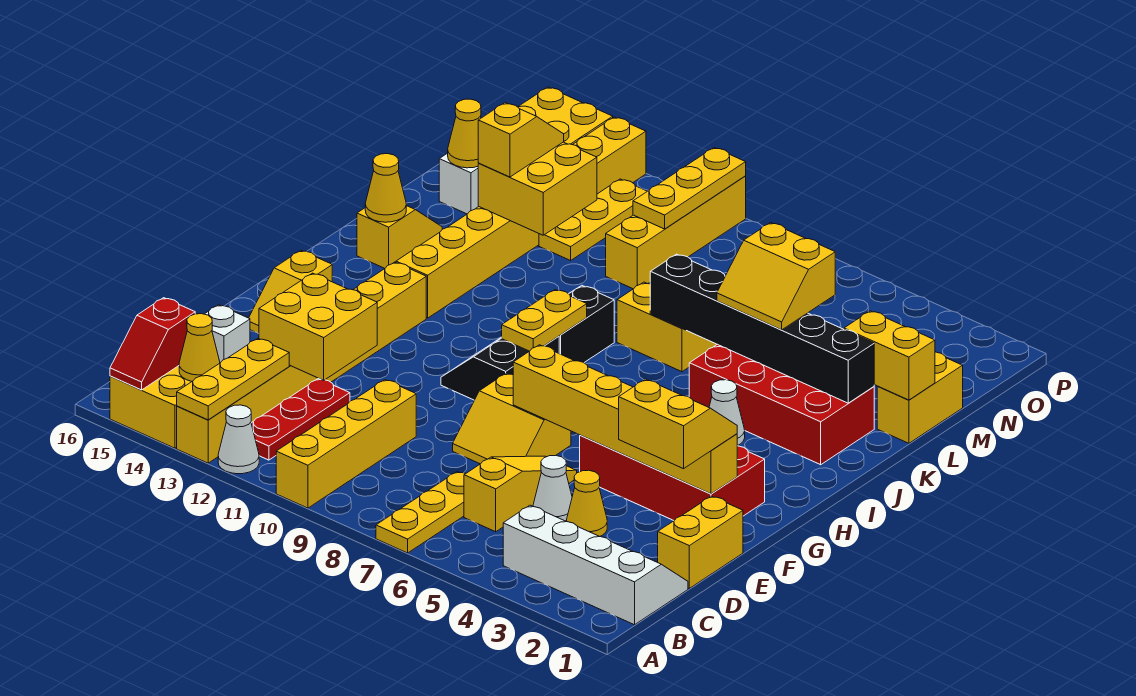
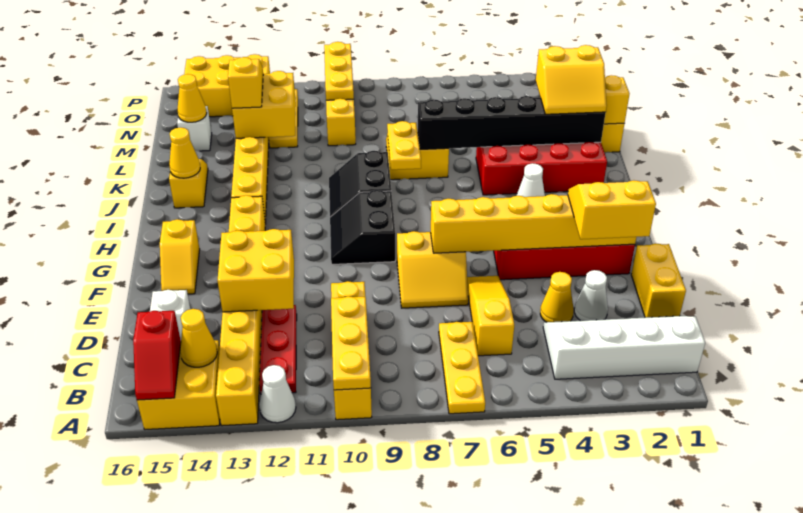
yellow 1x3 plate [177,338,289,420] -> yellow 1x3 plate moved to [331,296,371,390]
white 1x1 cone [533,455,572,521] -> white 1x1 cone moved to [574,270,608,321]
yellow 1x2 plate [502,289,587,351] -> yellow 1x2 plate moved to [387,121,421,170]
yellow 2x2 slope [717,223,835,330] -> yellow 2x2 slope moved to [536,45,607,114]

